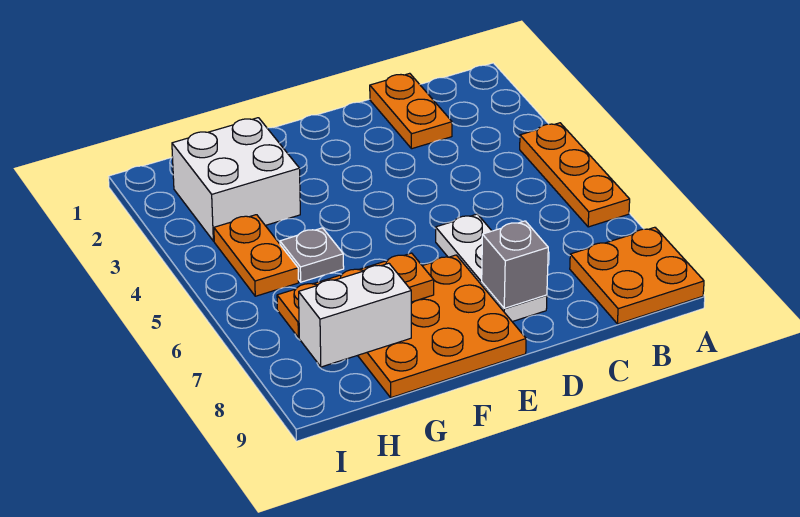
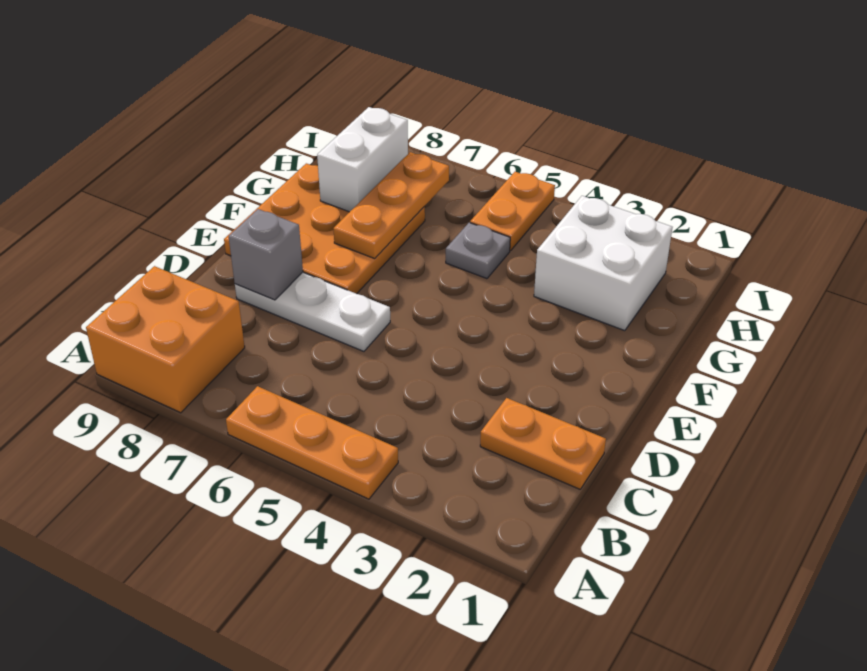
orange 2x2 plate [570,227,704,324] -> orange 2x2 brick [86,266,245,413]
orange 1x2 plate [214,215,299,296] -> orange 1x2 plate turned to [470,172,555,251]

